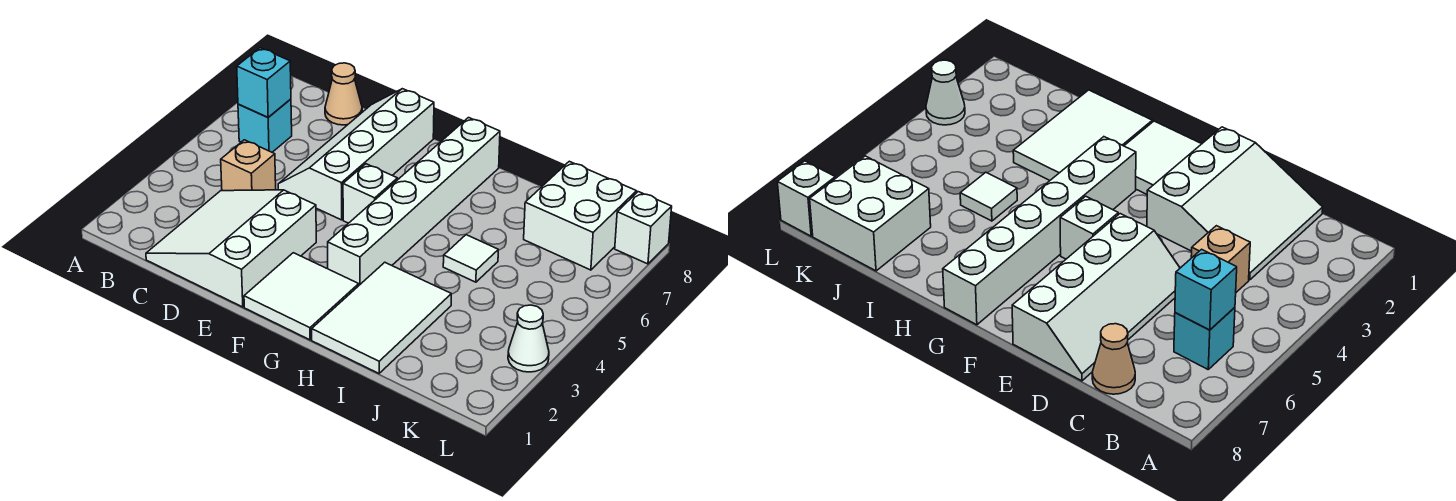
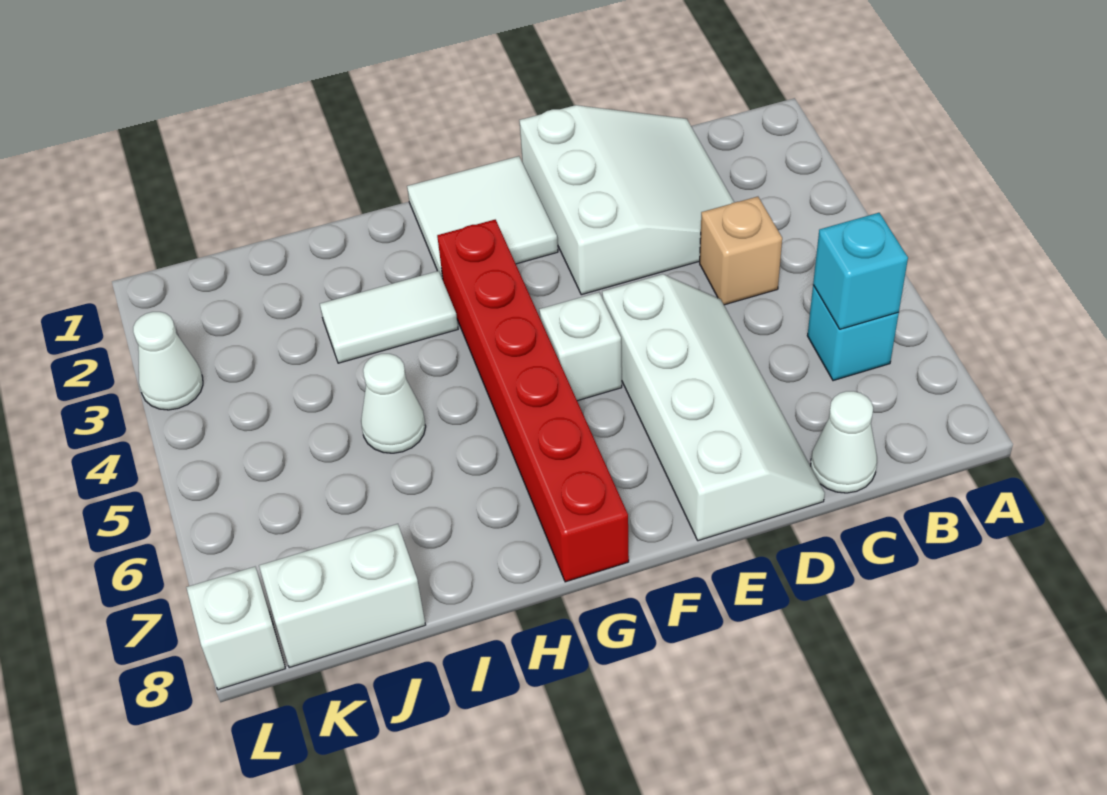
tan 1x1 cone [325,63,362,125] -> white 1x1 cone [811,391,877,493]
white 1x6 brick [328,118,500,285] -> red 1x6 brick [437,220,629,582]
white 2x3 tile [312,262,451,373] -> white 1x2 tile [320,271,458,363]
white 1x1 tile [443,235,498,282] -> white 1x1 cone [361,354,426,453]
white 2x2 brick [524,161,636,270] -> white 1x2 brick [259,524,425,668]

